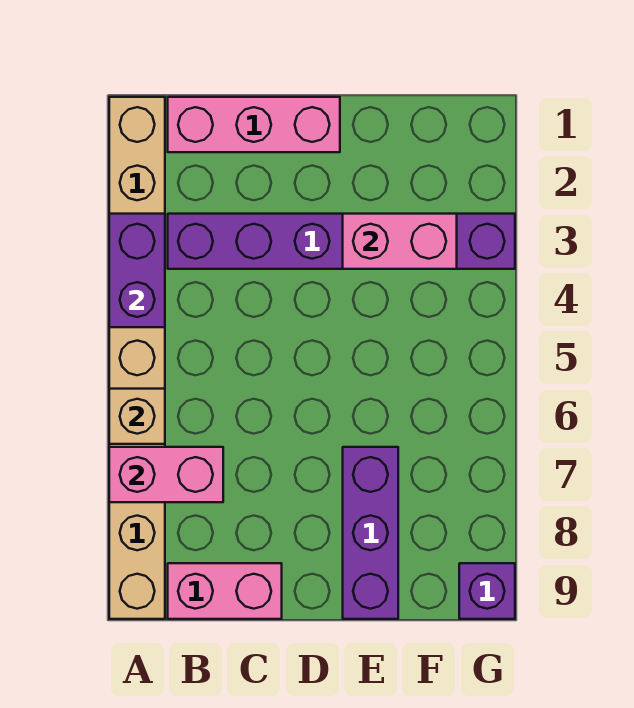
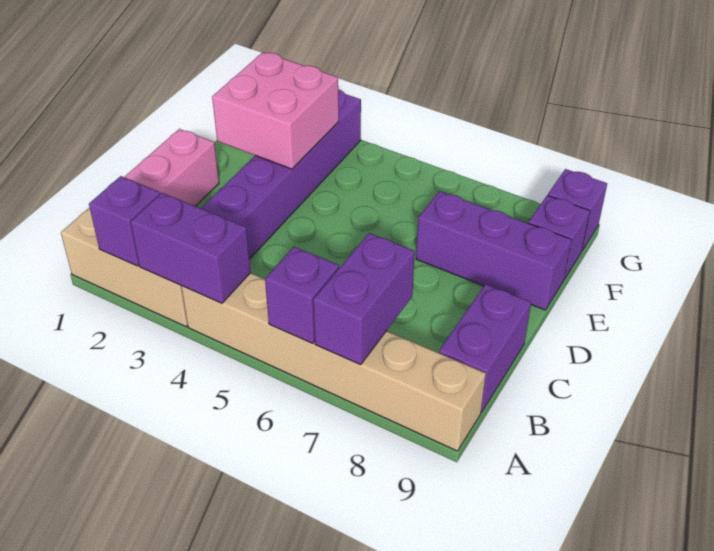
none -> purple 1x1 brick [89,176,160,266]
tan 1x1 brick [109,389,165,444] -> purple 1x1 brick [265,247,339,344]
pink 1x2 brick [109,447,223,502] -> purple 1x2 brick [313,233,415,365]
pink 1x2 brick [168,563,282,619] -> purple 1x2 brick [439,284,531,413]
pink 1x2 brick [343,214,457,269] -> pink 2x2 brick [212,52,339,169]
none -> purple 1x1 brick [528,195,590,279]

